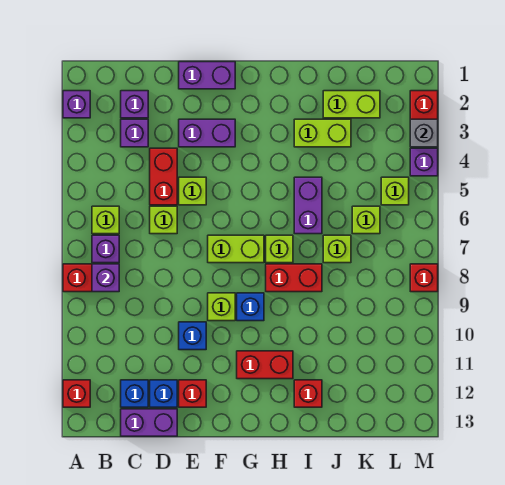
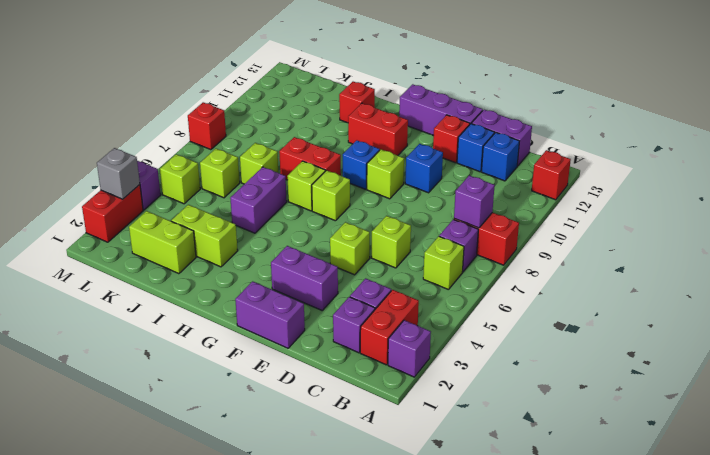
red 1x2 brick [150,148,177,205] -> red 1x2 brick moved to [360,290,419,365]
none -> purple 1x3 brick [399,84,483,135]
lime 1x2 brick [208,235,264,263] -> lime 1x1 brick [312,170,350,221]

